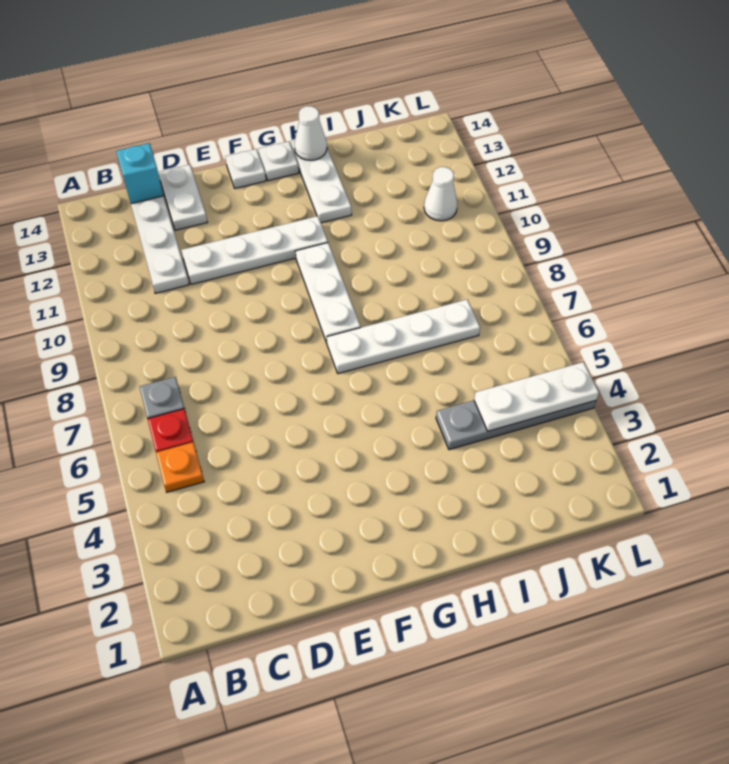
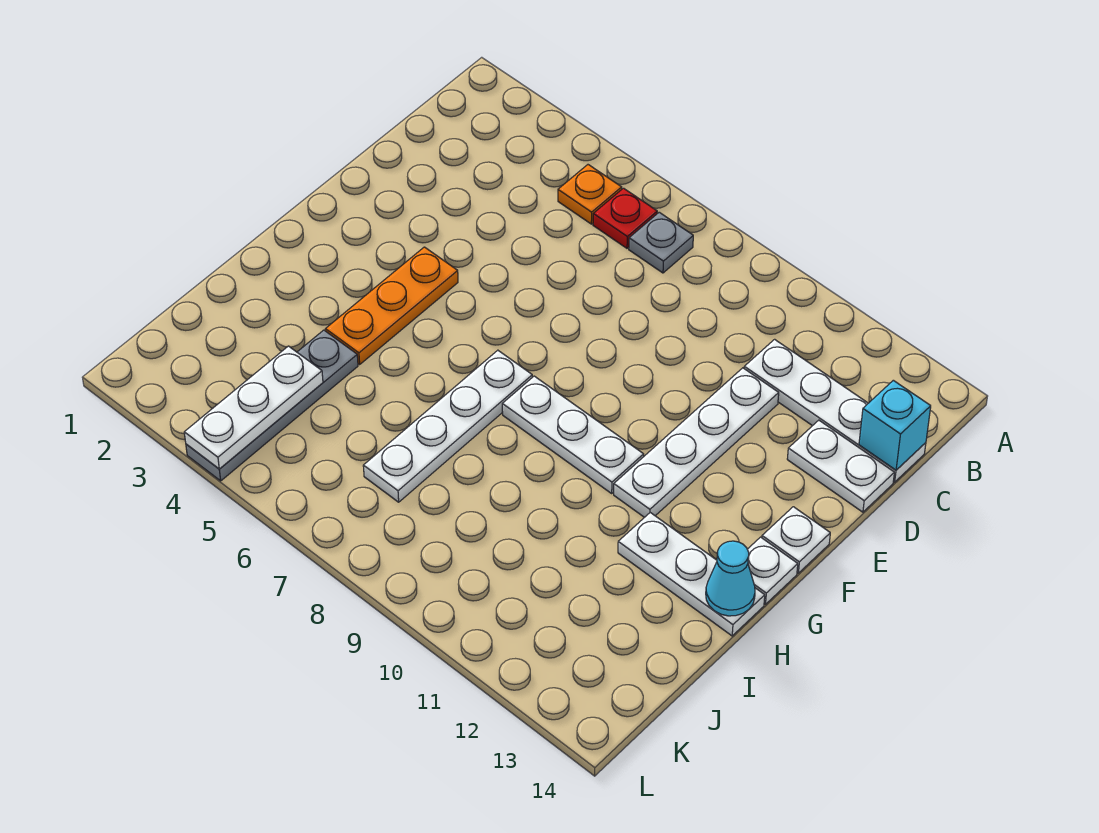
none -> orange 1x3 plate [326,247,458,364]
white 1x1 cone [294,106,327,160] -> cyan 1x1 cone [706,541,755,616]
white 1x1 cone [424,167,457,221] -> none

